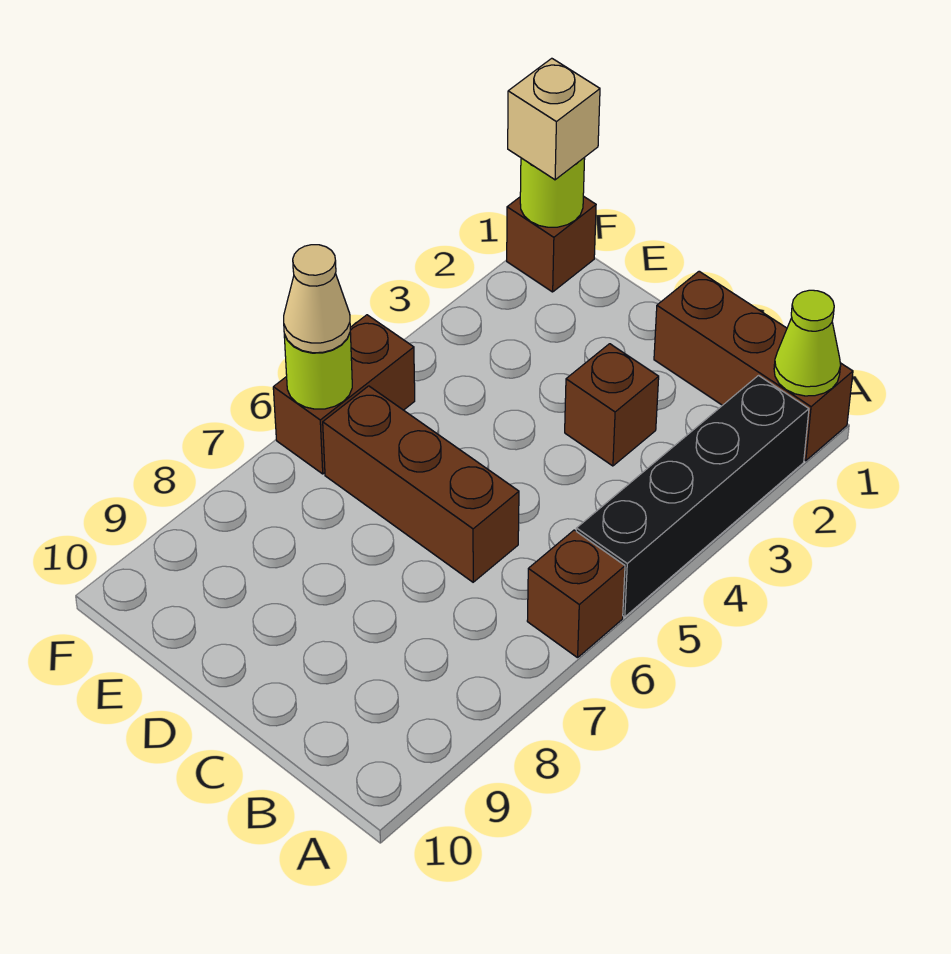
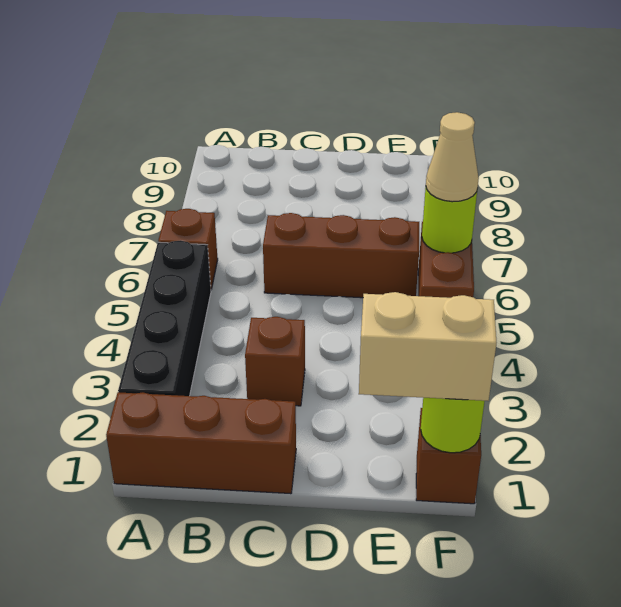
lime 1x1 cone [774,290,841,396] -> none
tan 1x1 brick [508,58,600,180] -> tan 1x2 brick [359,292,497,401]

